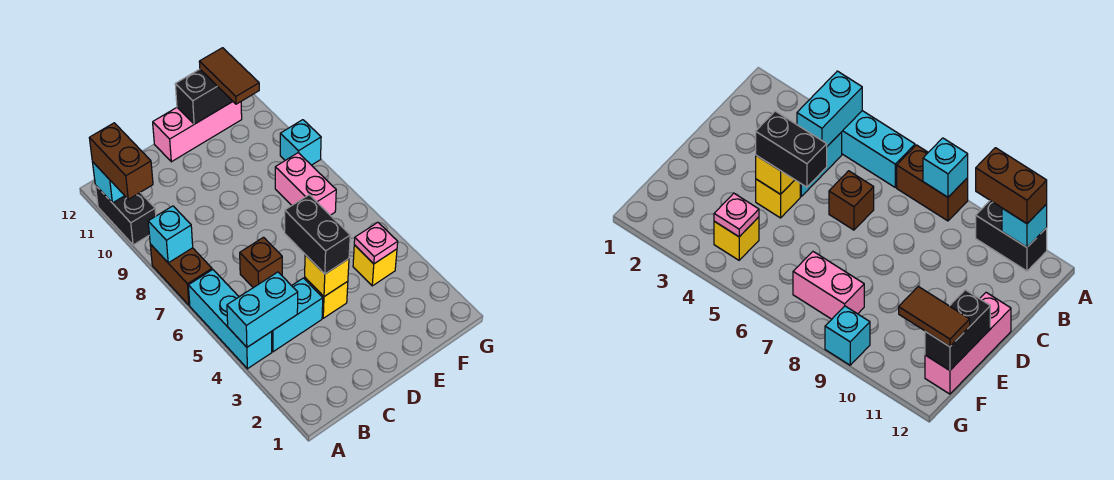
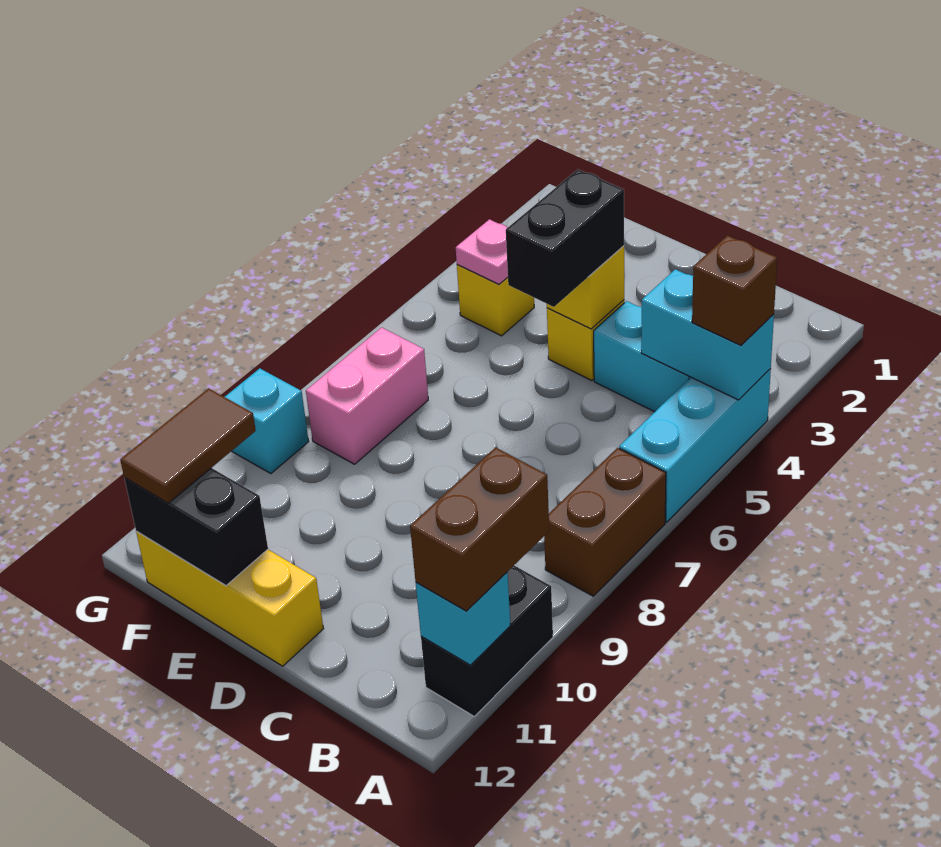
cyan 1x1 brick [148,206,193,263] -> none
brown 1x1 brick [240,237,282,288] -> brown 1x1 brick moved to [692,235,777,345]
pink 1x3 brick [153,102,242,162] -> yellow 1x3 brick [136,531,324,666]

